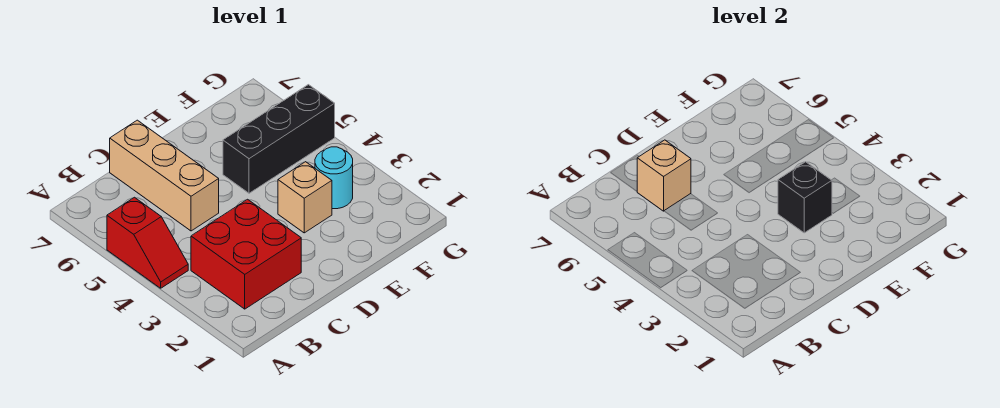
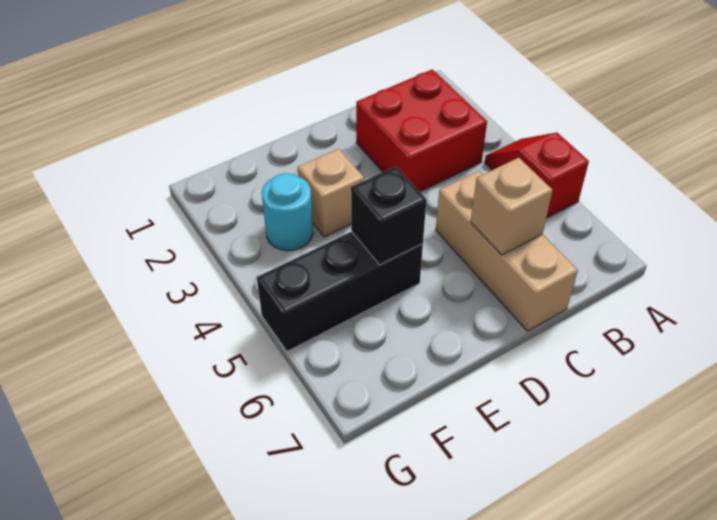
black 1x1 brick [778,162,832,233] -> black 1x1 brick moved to [351,167,426,265]

